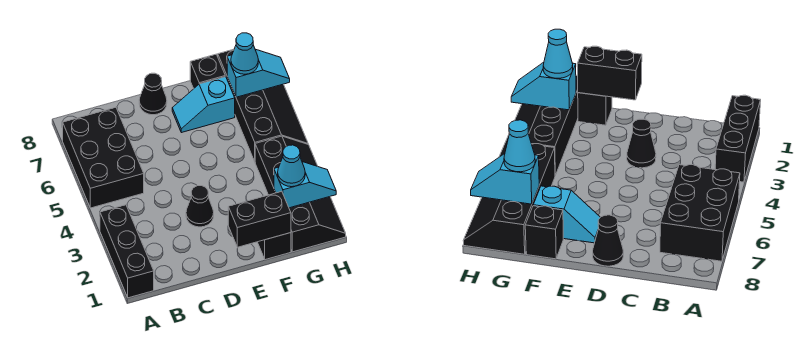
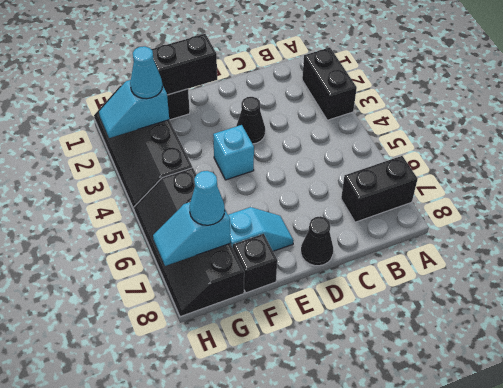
black 1x3 brick [100,205,154,298] -> black 1x2 brick [302,47,357,120]
black 2x3 brick [62,107,144,208] -> black 1x2 brick [341,156,417,222]
none -> cyan 1x1 brick [213,125,254,180]

